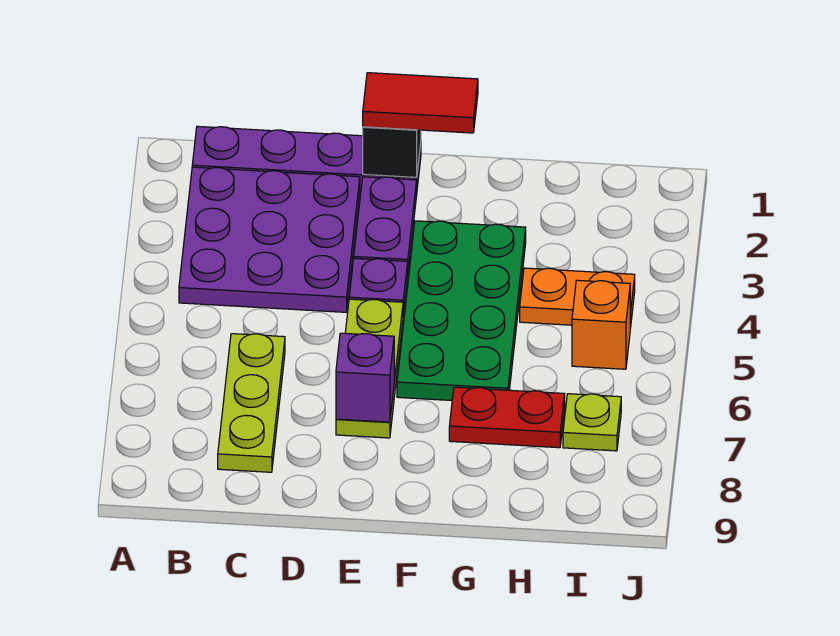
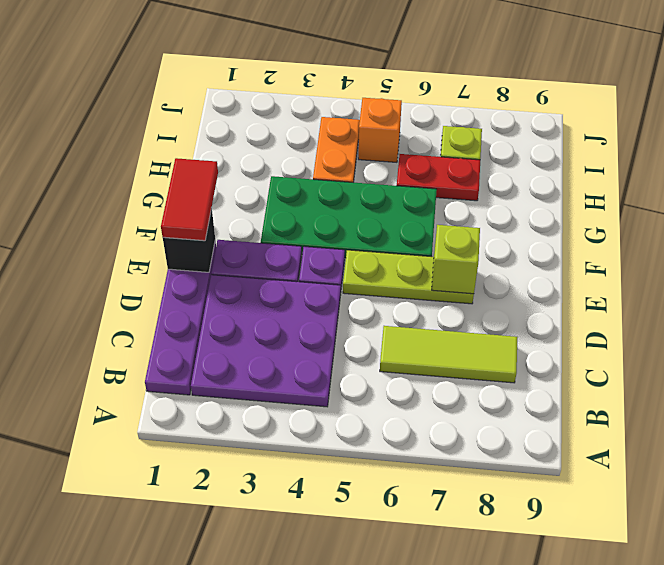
lime 1x3 plate [218,334,285,472] -> lime 1x3 tile [380,326,517,383]
purple 1x1 brick [336,333,394,422] -> lime 1x1 brick [432,225,480,294]
red 1x2 plate [449,387,565,448] -> red 1x2 plate turned to [397,154,480,201]

